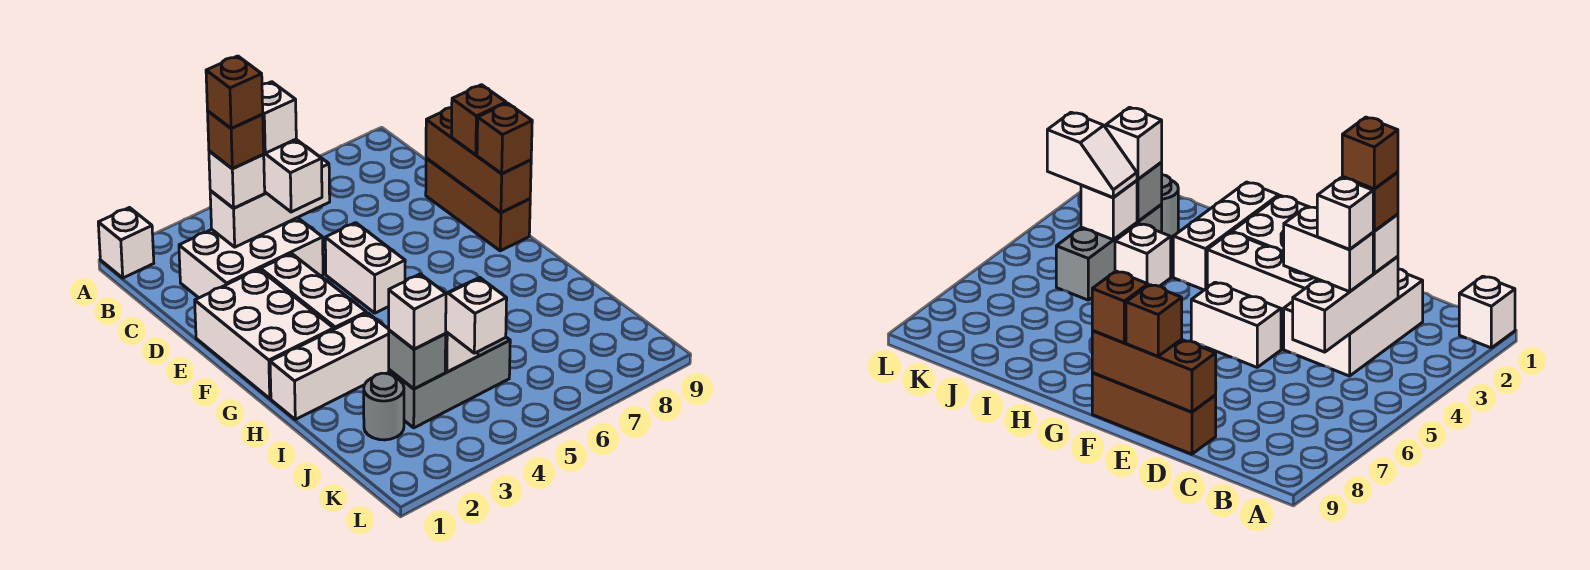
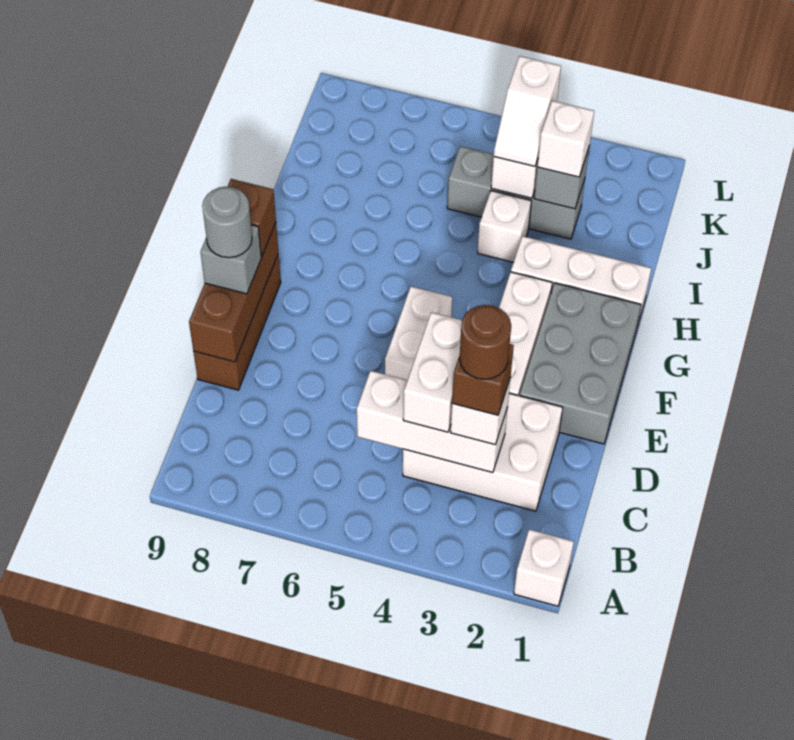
brown 1x1 brick [206,56,263,129] -> brown 1x1 round brick [459,305,511,379]
white 1x1 brick [262,82,296,153] -> none
white 2x3 brick [195,269,334,398] -> grey 2x3 brick [520,283,641,444]
brown 1x1 brick [452,85,506,155] -> grey 1x1 brick [200,225,261,294]
grey 1x1 round brick [364,373,404,440] -> grey 1x1 round brick moved to [202,187,252,258]

